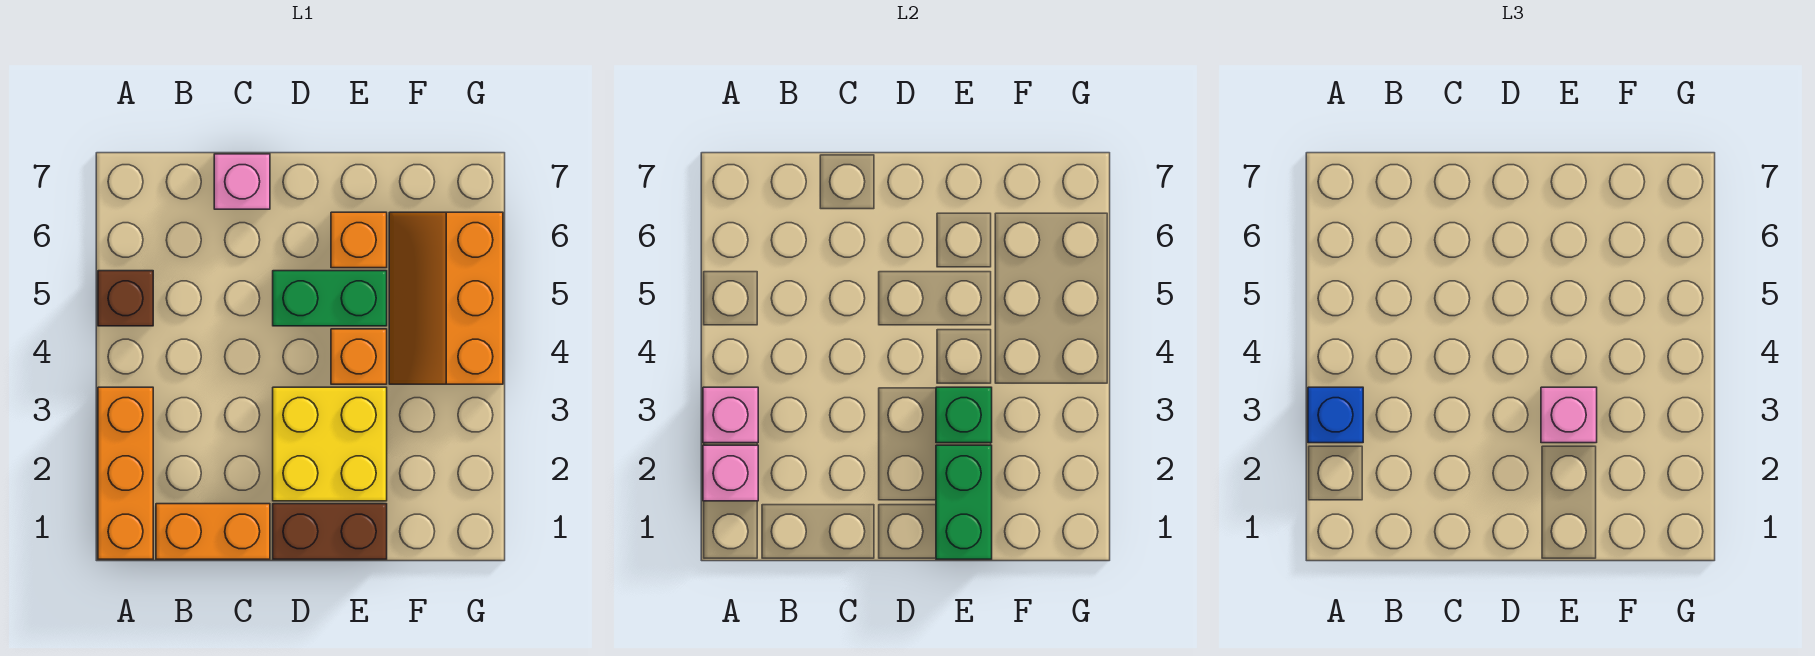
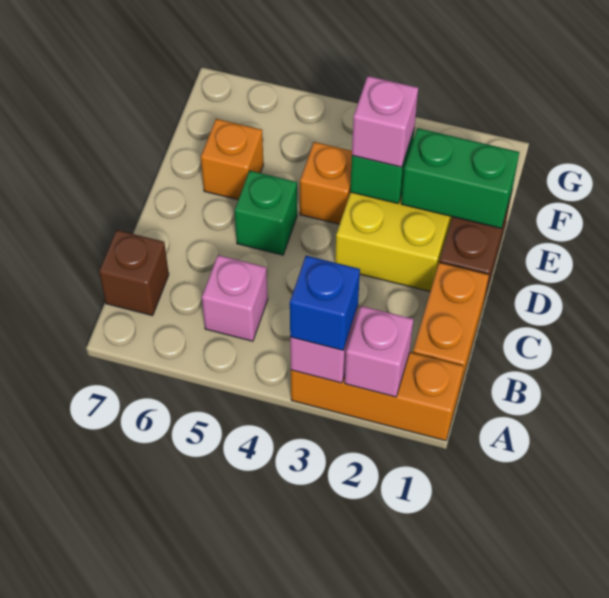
brown 1x1 brick [98,271,153,326] -> brown 1x1 brick moved to [99,230,169,316]
pink 1x1 brick [214,154,270,209] -> pink 1x1 brick moved to [202,255,268,341]
green 1x2 brick [273,271,387,326] -> green 1x1 brick [235,171,297,255]
orange 2x3 slope [389,212,503,384] -> none

